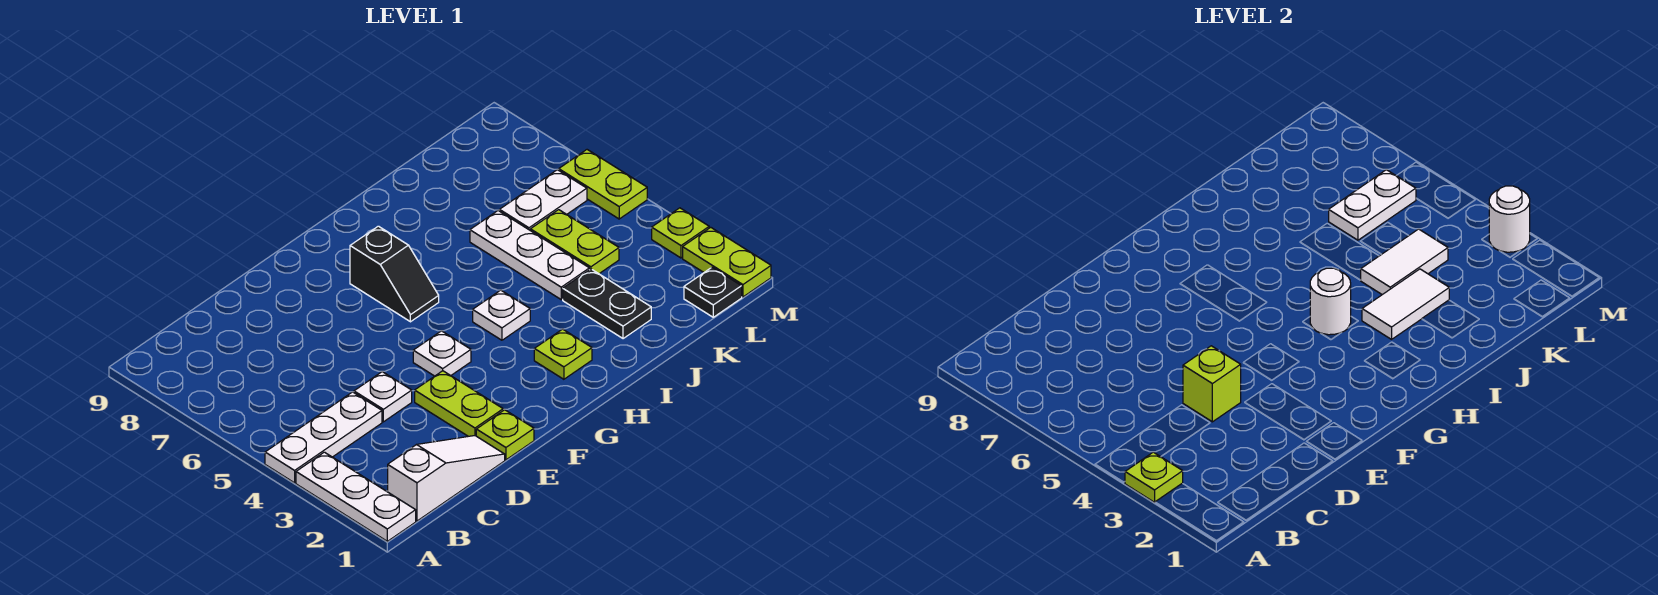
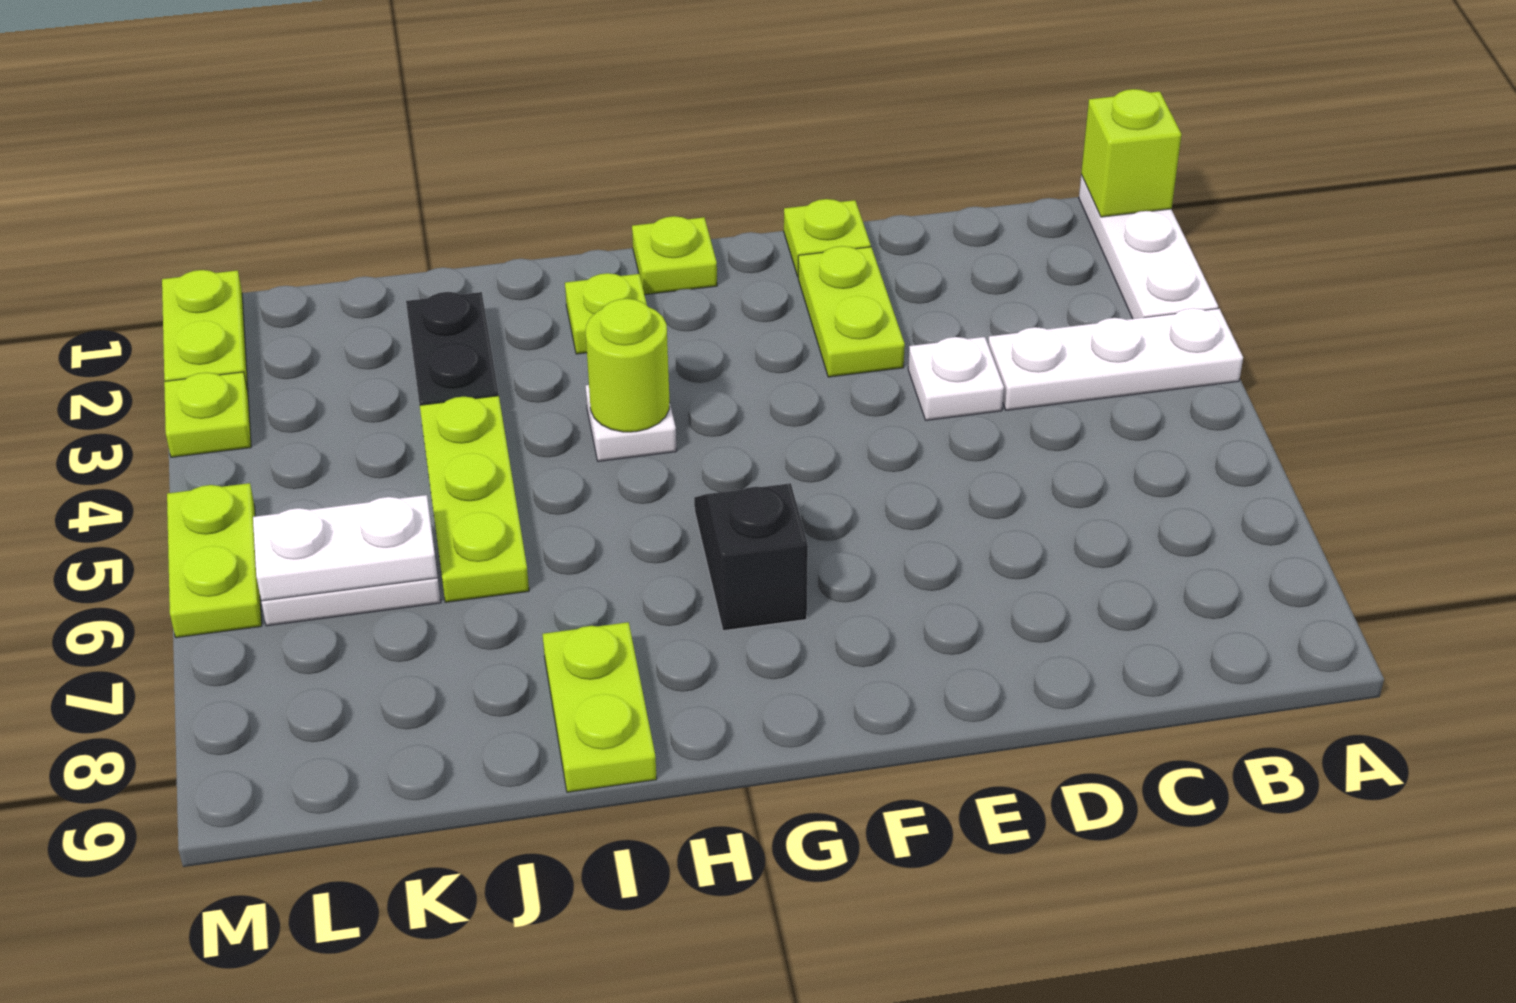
lime 1x1 plate [1125,452,1183,502] -> lime 1x1 plate moved to [632,216,717,295]
white 1x3 slope [388,436,505,521] -> none
lime 1x1 brick [1183,346,1241,422] -> lime 1x1 brick moved to [1081,89,1182,217]
white 1x1 plate [413,331,471,376] -> none
white 1x1 round brick [1310,268,1351,335] -> lime 1x1 round brick [586,299,670,432]
white 1x2 tile [1362,269,1449,339] -> none
white 1x3 plate [470,211,589,299] -> lime 1x3 plate [420,396,529,602]
white 1x2 tile [1361,229,1448,295] -> none
lime 1x2 plate [530,210,619,274] -> lime 1x2 plate moved to [542,622,657,792]
black 1x1 plate [684,267,742,317] -> none
white 1x1 round brick [1489,186,1530,252] -> none

